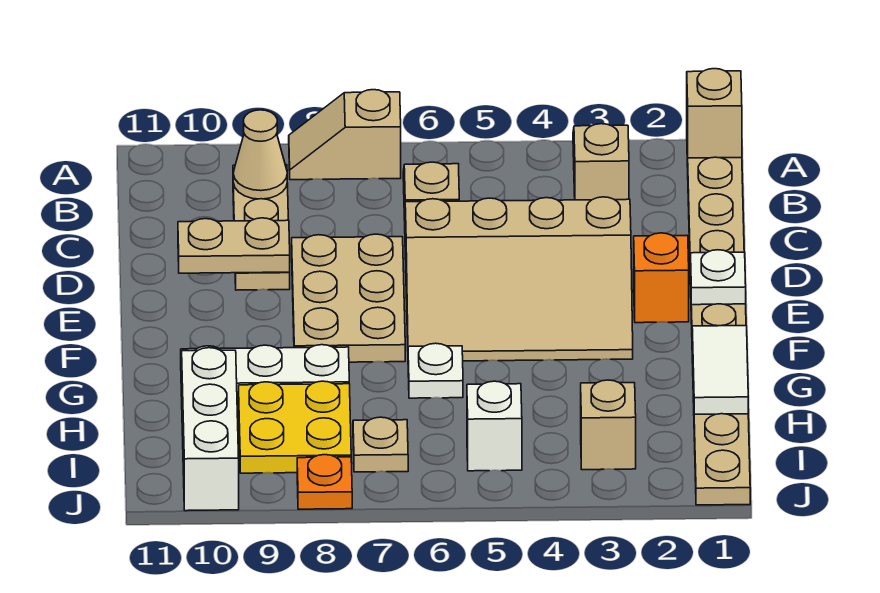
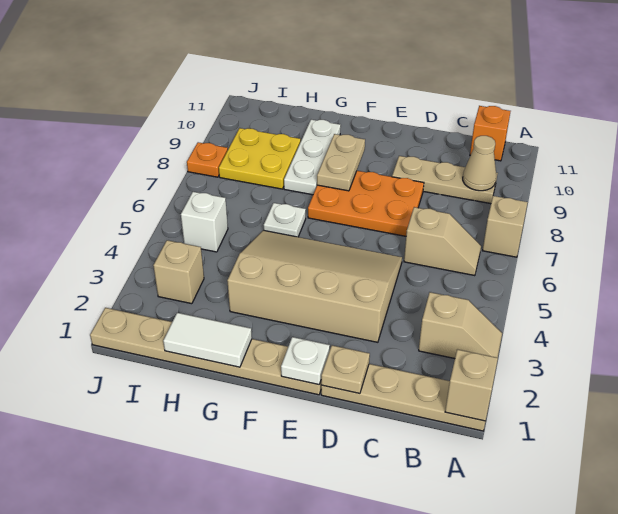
tan 3x4 slope [405,197,633,361] -> tan 3x4 slope turned to [227,230,402,342]
tan 2x3 plate [292,234,405,362] -> orange 2x3 plate [308,171,424,236]
tan 1x2 plate [178,218,290,273] -> tan 1x2 plate moved to [317,134,365,191]
orange 1x1 brick [634,233,689,323] -> orange 1x1 brick moved to [470,106,510,161]
white 1x3 brick [182,348,239,511] -> none
tan 1x1 plate [353,417,408,472] -> tan 1x1 plate moved to [321,345,370,394]

